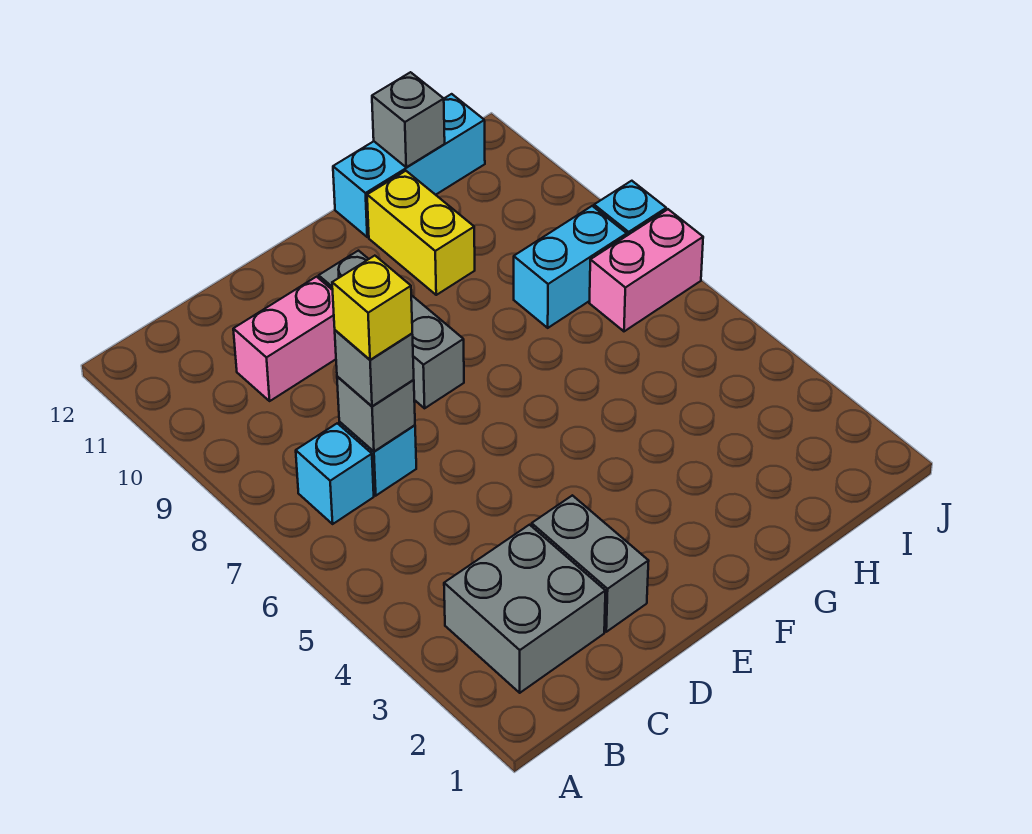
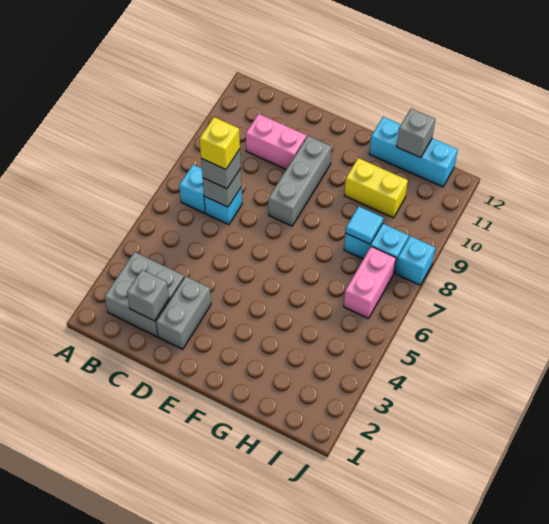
none -> grey 1x1 brick [127,270,169,321]
yellow 1x2 brick [367,171,475,295] -> yellow 1x2 brick turned to [344,158,408,218]
none -> cyan 1x1 tile [345,206,383,244]
pink 1x2 brick [590,209,703,331] -> pink 1x2 brick turned to [344,246,396,319]

